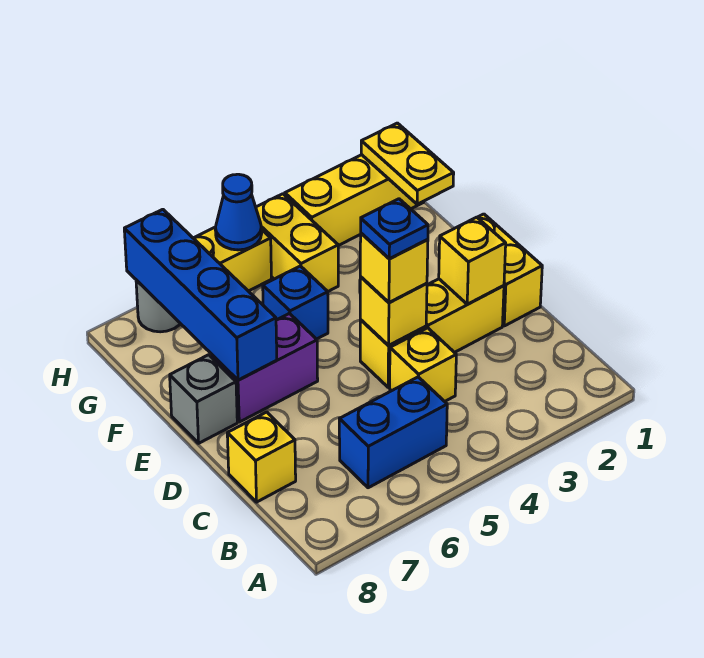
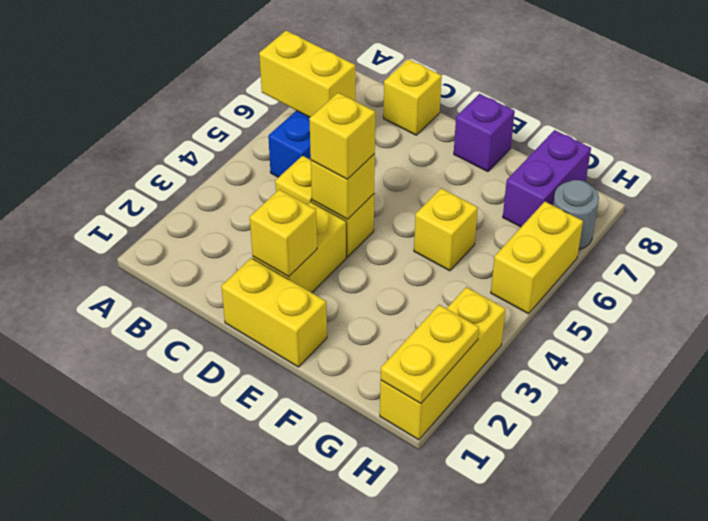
blue 1x1 plate [361,199,428,259] -> none
purple 1x2 brick [211,313,318,422] -> purple 1x2 brick moved to [503,130,591,227]
blue 1x4 brick [124,209,277,380] -> none
grey 1x1 brick [170,355,237,443] -> purple 1x1 brick [454,94,515,172]
blue 1x1 brick [263,266,328,339] -> yellow 1x1 brick [414,188,478,271]
yellow 1x2 plate [361,123,454,204] -> yellow 1x2 plate turned to [381,305,479,404]
yellow 1x2 brick [256,194,338,291] -> yellow 1x2 brick moved to [259,31,355,117]
blue 1x1 cone [215,174,262,250] -> none

